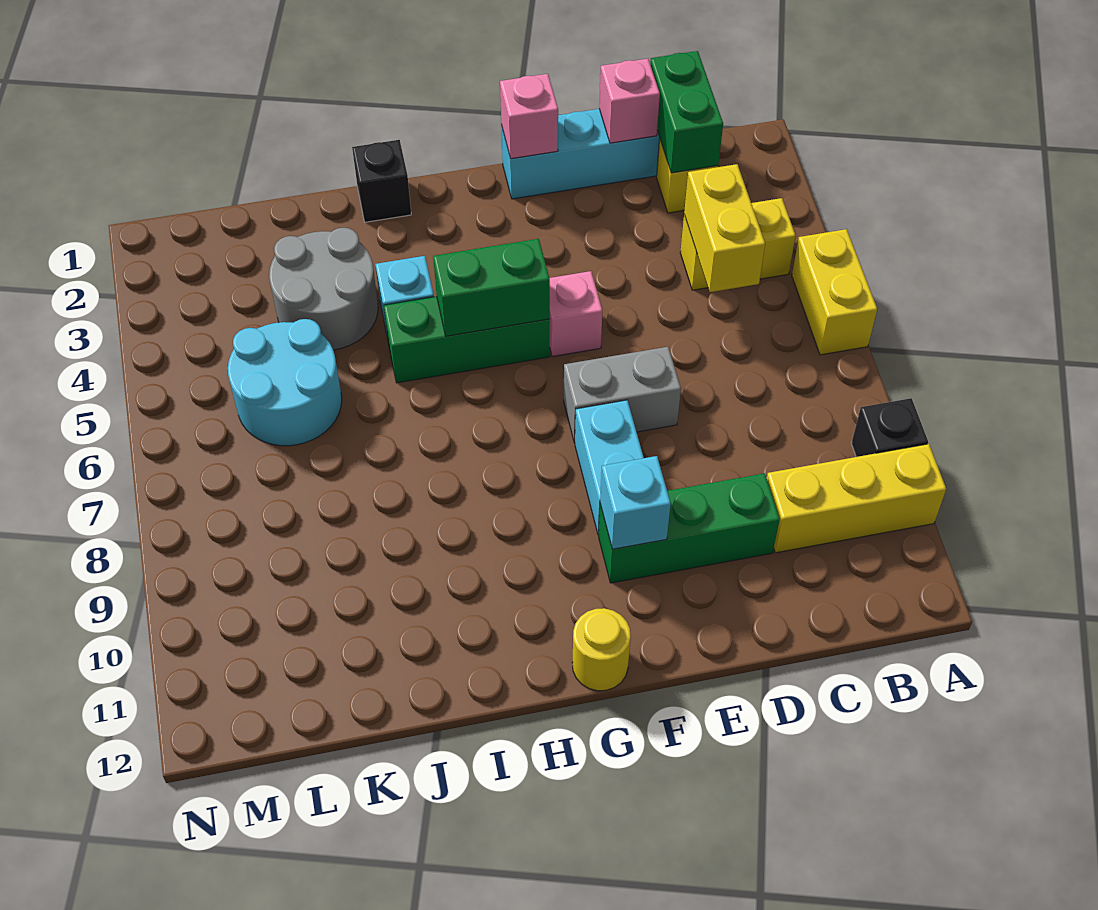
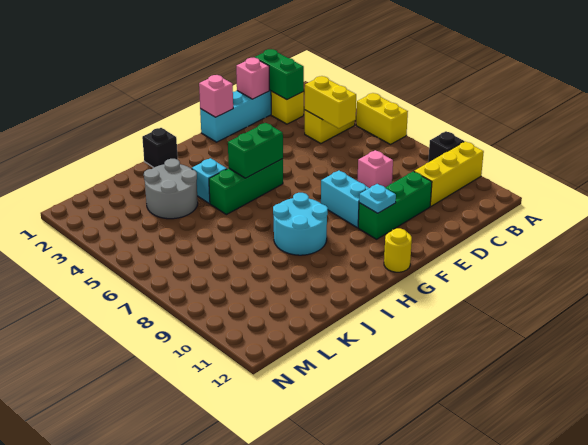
grey 1x2 brick [564,347,681,443] -> none
pink 1x1 brick [550,271,602,357] -> pink 1x1 brick moved to [357,150,393,188]
cyan 1x1 brick [600,456,671,549] -> cyan 1x1 plate [359,184,396,213]
cyan 2x2 round brick [228,319,342,446] -> cyan 2x2 round brick moved to [273,193,328,255]

